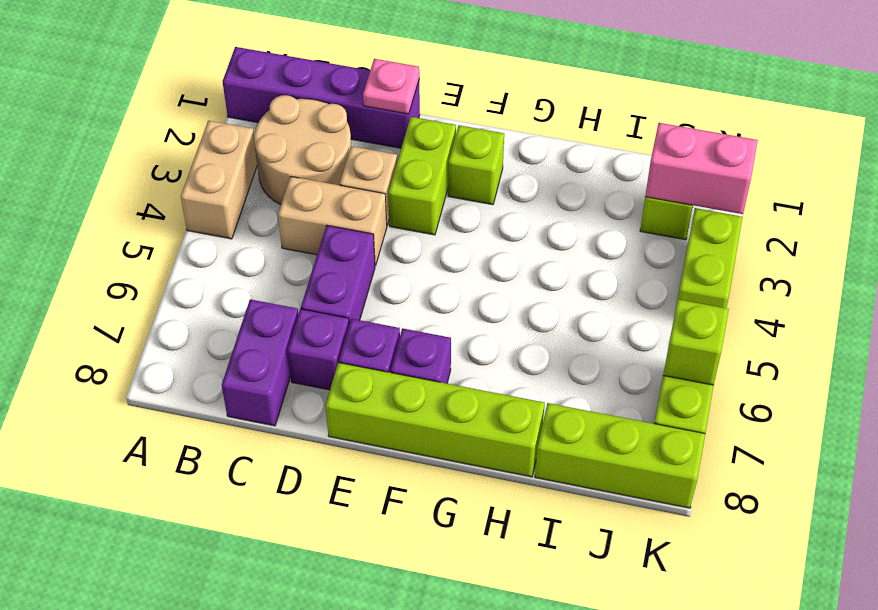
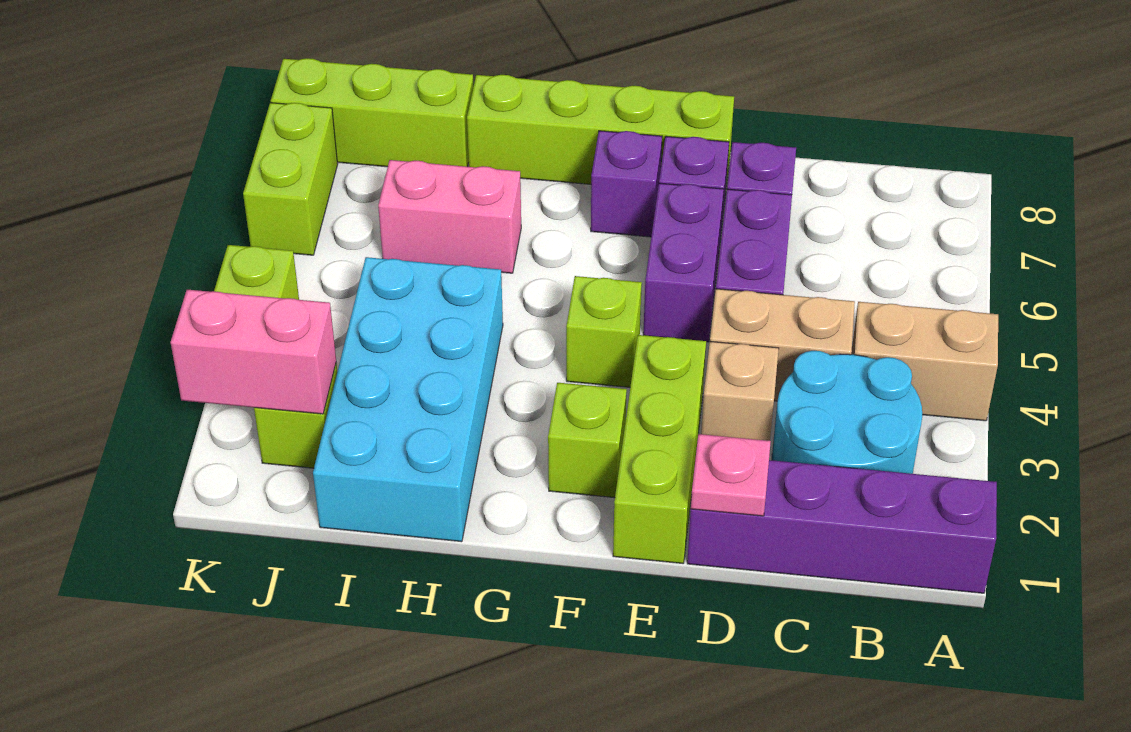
tan 1x2 brick [181,121,257,239] -> tan 1x2 brick turned to [851,302,998,421]
tan 2x2 round brick [254,95,351,205] -> cyan 2x2 round brick [772,351,922,474]
purple 1x2 brick [222,299,298,426] -> purple 1x2 brick moved to [643,183,724,342]
lime 1x2 brick [388,117,456,235] -> lime 1x3 brick [613,335,706,563]
none -> cyan 2x4 brick [313,257,503,542]
none -> pink 1x2 brick [378,160,521,273]
lime 1x1 brick [663,299,729,385] -> lime 1x1 brick moved to [566,276,642,387]

